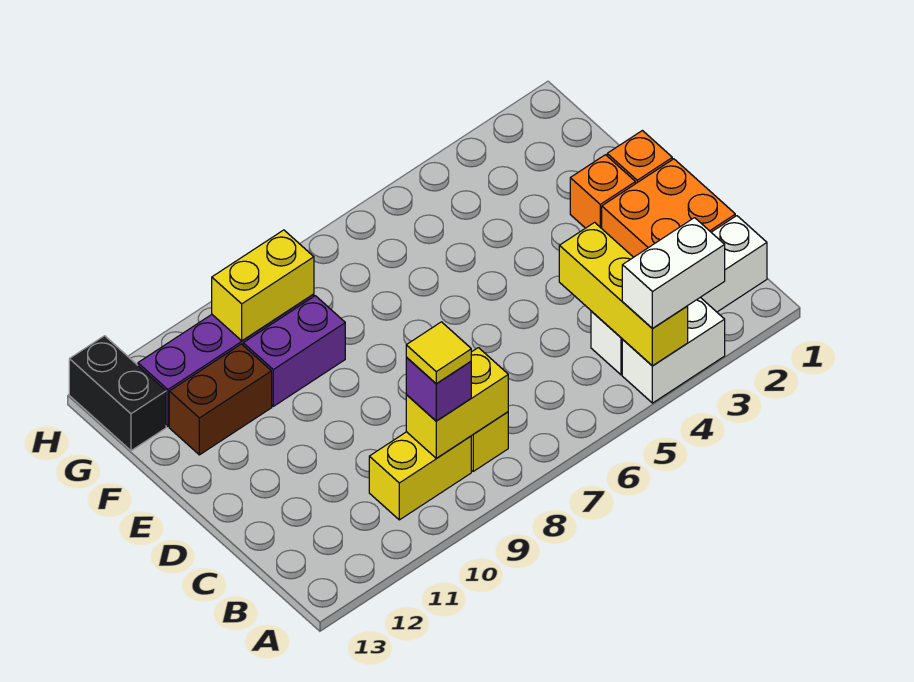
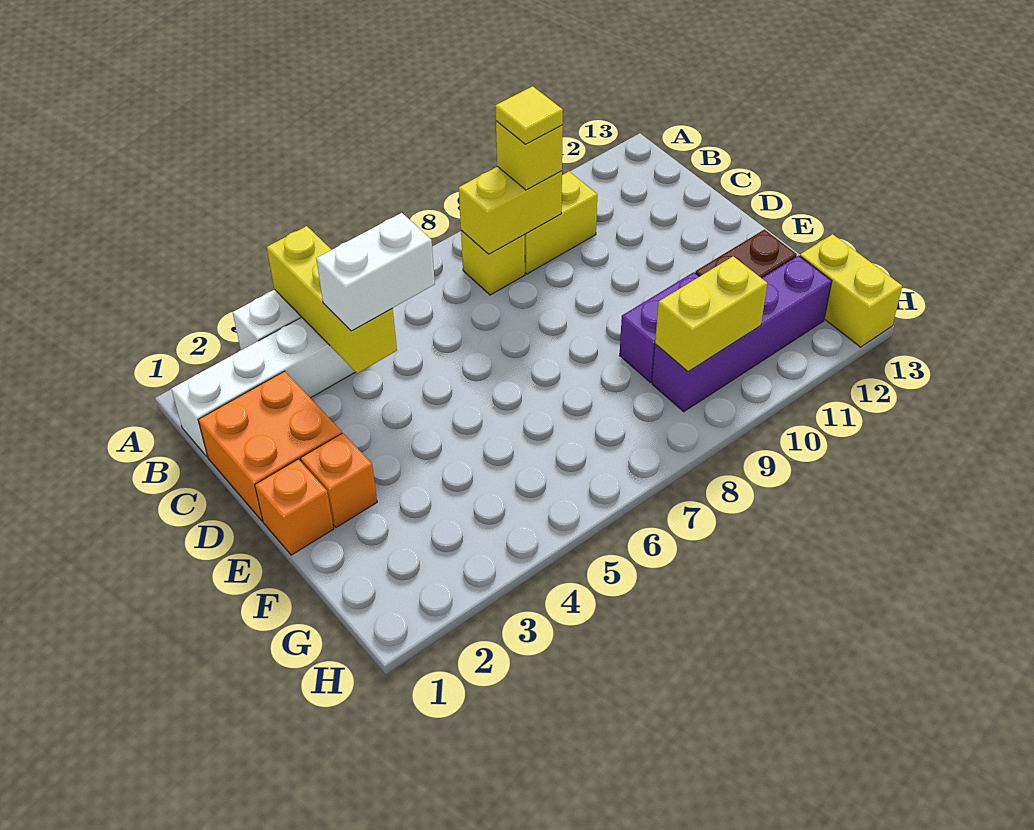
white 1x2 brick [622,218,725,329] -> white 1x2 brick moved to [316,213,435,331]
purple 1x1 brick [406,357,471,421] -> yellow 1x1 brick [496,121,563,190]
black 1x2 brick [69,336,166,451] -> yellow 1x2 brick [800,234,902,347]

